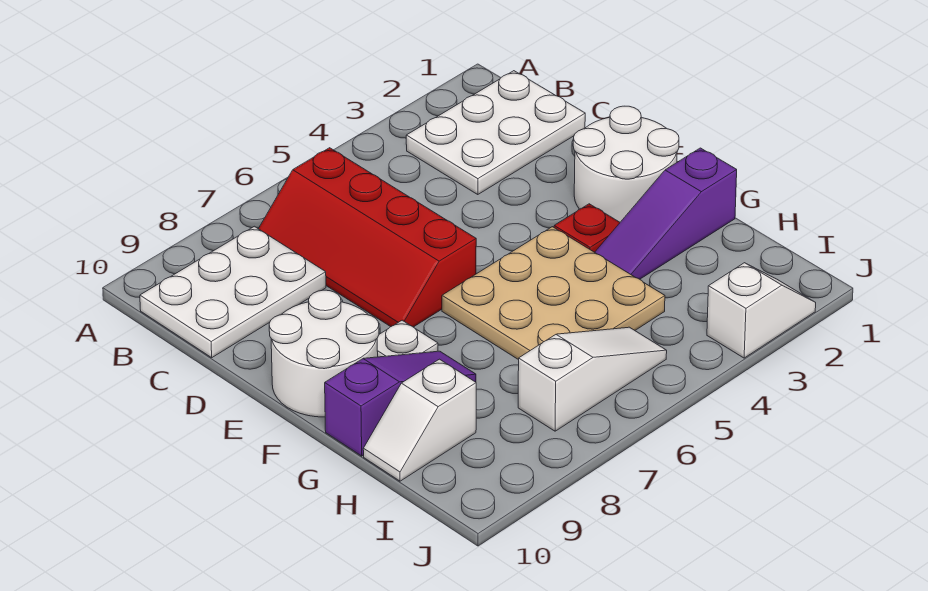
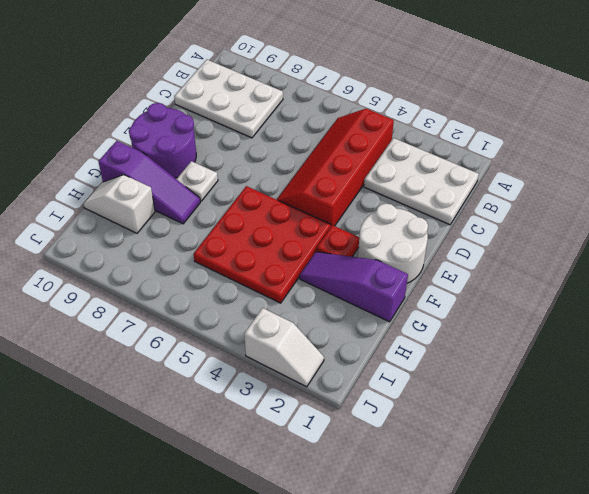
red 2x4 slope [259,148,476,327] -> red 2x4 slope moved to [277,109,394,226]
white 2x2 round brick [269,290,379,417] -> purple 2x2 round brick [129,103,196,178]
tan 3x3 plate [442,227,665,360] -> red 3x3 plate [194,186,331,303]
white 1x3 slope [518,327,667,431] -> none

